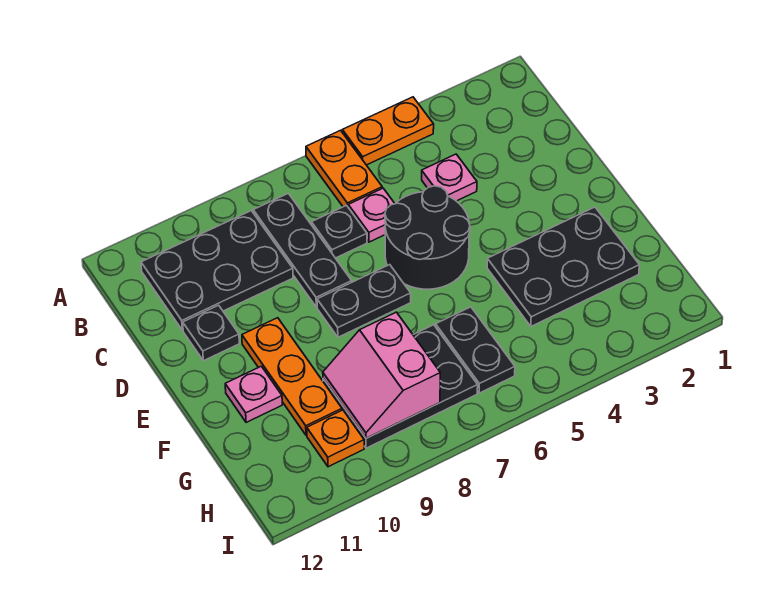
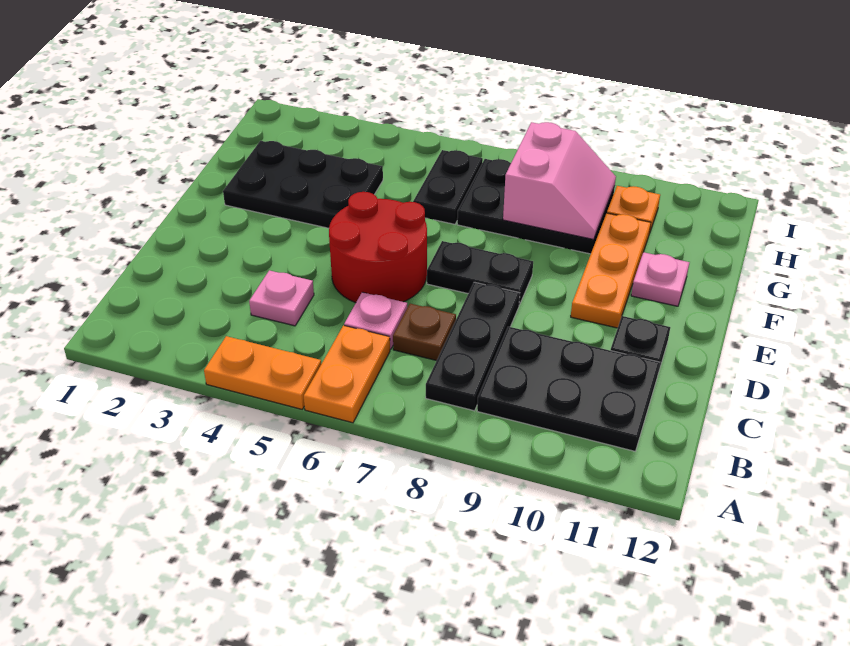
black 1x1 plate [311,205,367,258] -> brown 1x1 plate [393,304,456,361]
black 2x2 round brick [385,186,470,289] -> red 2x2 round brick [329,192,427,303]

